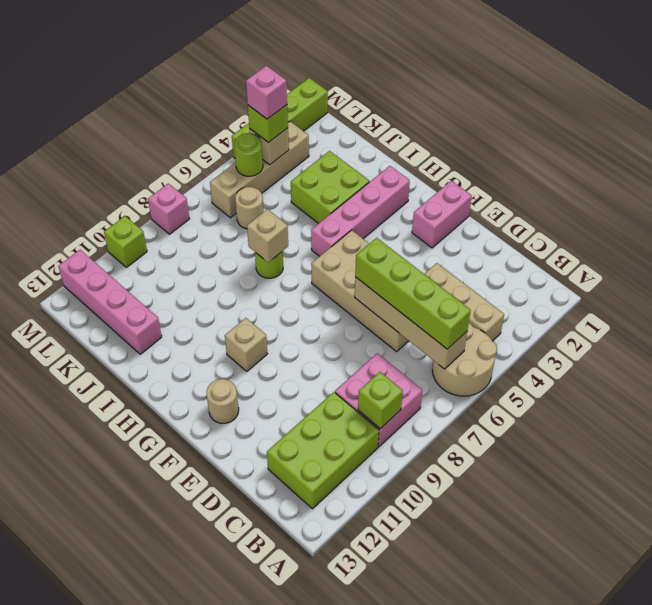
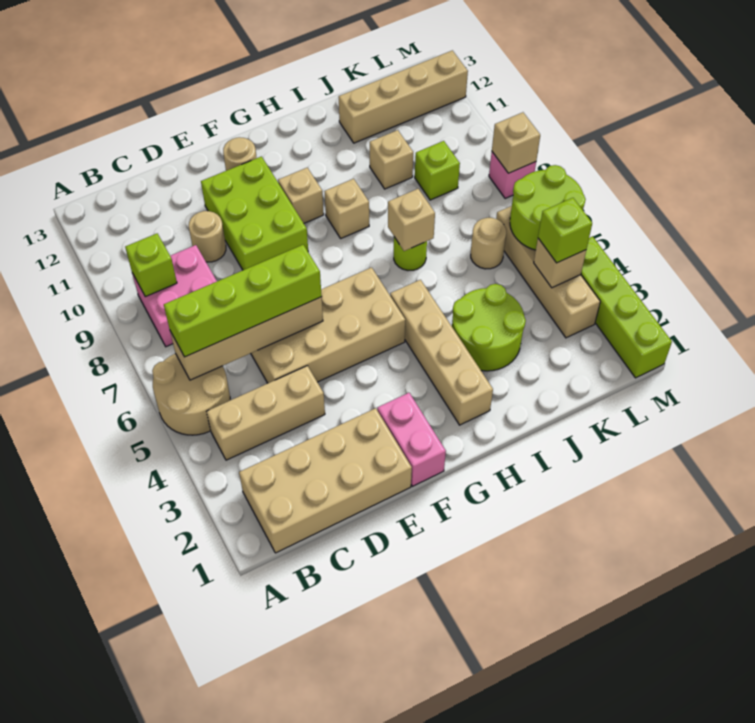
none -> tan 2x4 brick [239,408,412,553]
lime 2x3 brick [267,392,379,509] -> lime 2x3 brick moved to [201,157,308,270]
none -> tan 1x1 round brick [189,211,226,262]
pink 1x4 brick [311,166,410,256] -> tan 1x4 brick [390,280,493,425]
none -> tan 1x1 brick [324,179,369,238]
lime 2x2 brick [291,151,369,224] -> lime 2x2 round brick [452,284,526,371]
none -> tan 1x1 brick [370,130,413,189]
pink 1x4 brick [58,250,162,354] -> tan 1x4 brick [339,50,468,143]
pink 1x1 brick [246,66,287,119] -> none
lime 1x1 round brick [234,133,263,176] -> lime 2x2 round brick [510,165,586,250]
none -> tan 1x1 brick [492,112,540,173]
lime 1x1 brick [104,216,147,267] -> lime 1x1 brick moved to [415,141,460,200]

